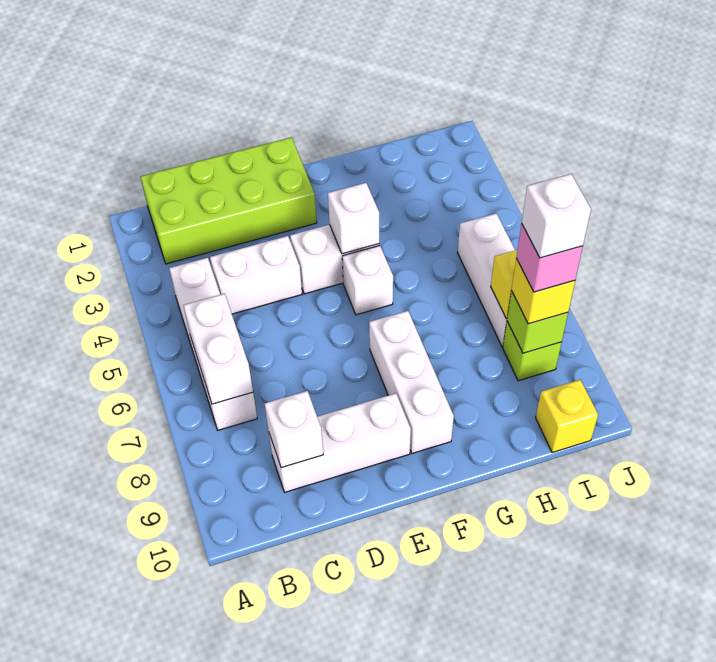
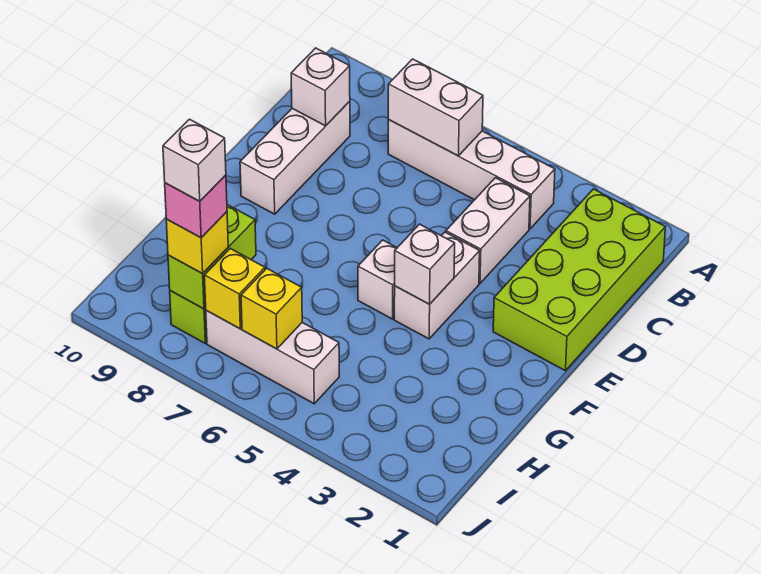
white 1x3 brick [369,311,454,453] -> none
lime 1x1 brick [507,291,568,353] -> lime 1x2 brick [168,205,256,309]
yellow 1x1 brick [536,380,598,453] -> yellow 1x1 brick moved to [241,268,302,349]

